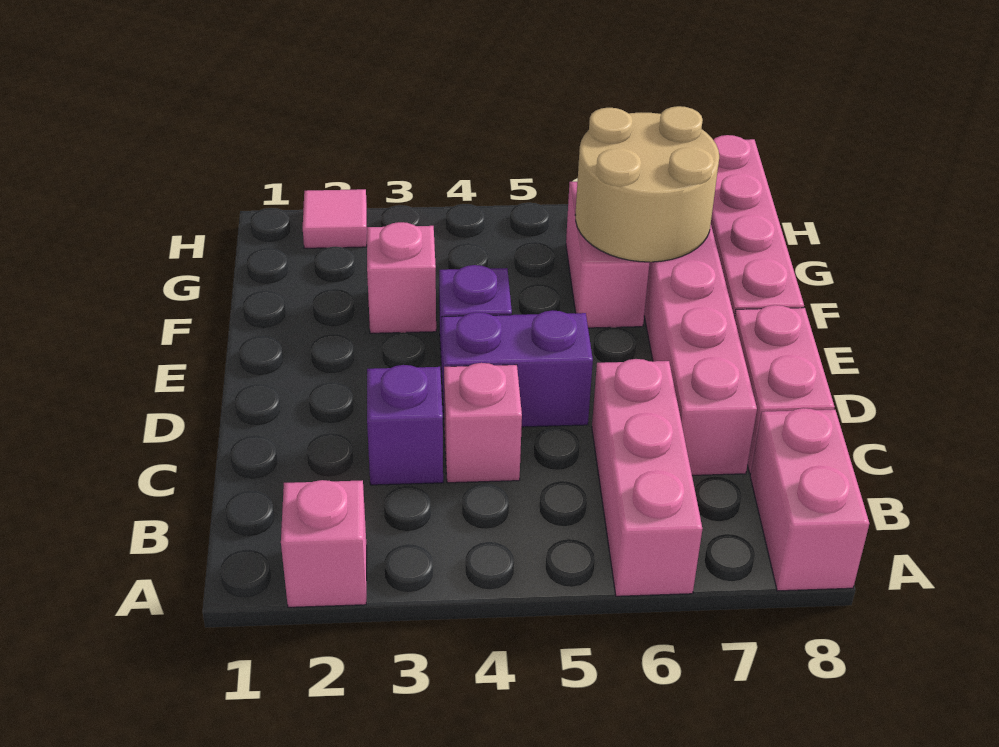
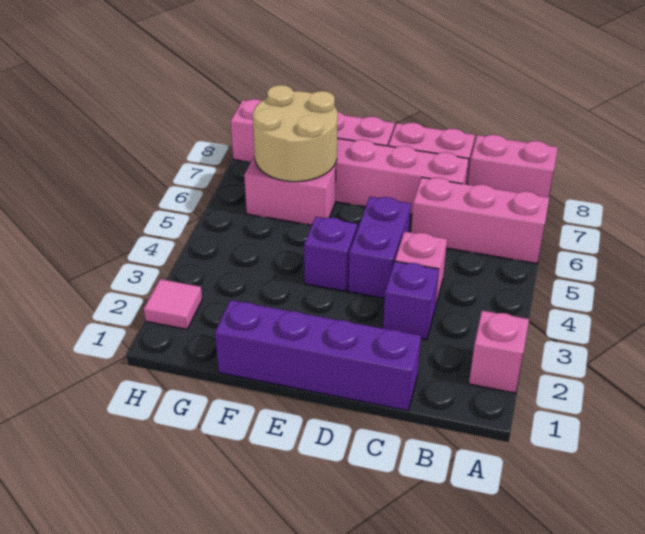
none -> purple 1x4 brick [215,300,421,411]
pink 1x1 brick [367,222,436,333] -> none

